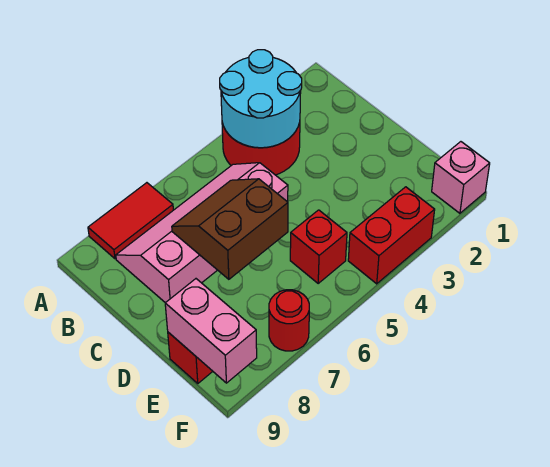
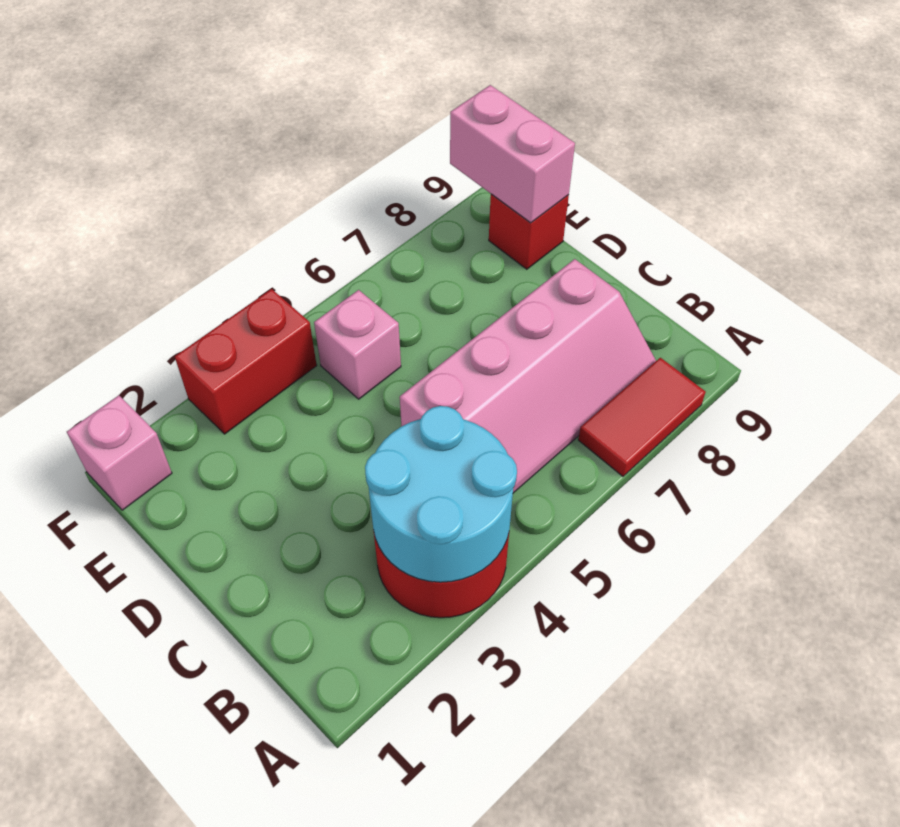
brown 2x2 slope [172,179,288,279] -> none
red 1x1 brick [290,210,347,283] -> pink 1x1 brick [314,290,401,399]
red 1x1 round brick [269,290,309,351] -> none

